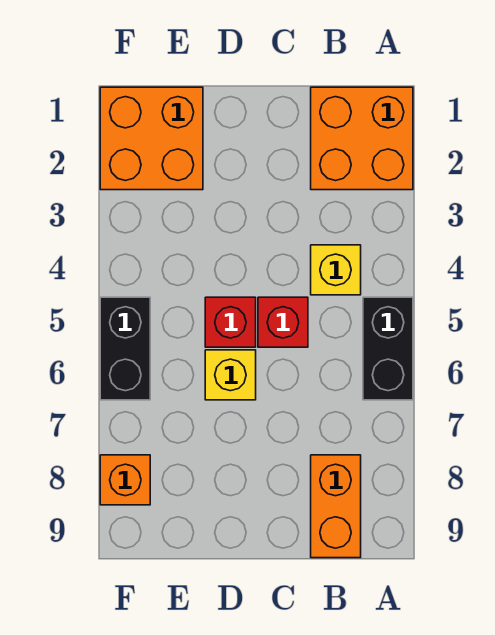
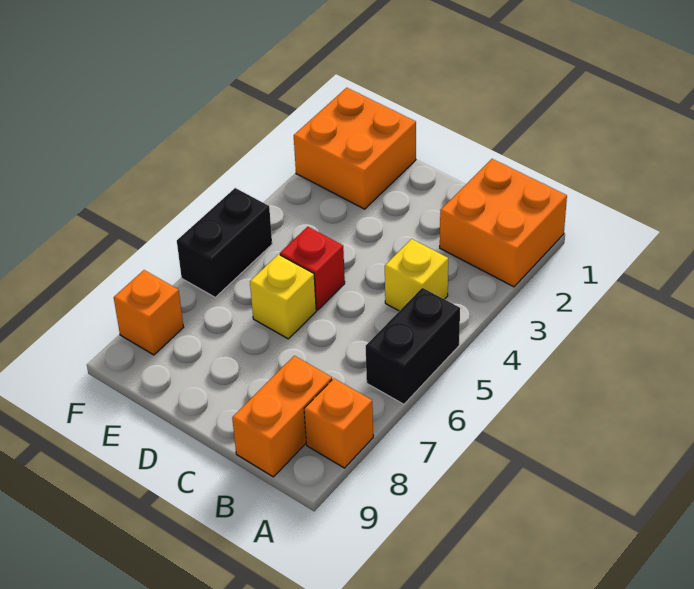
none -> orange 1x1 brick [304,378,373,468]
red 1x1 brick [258,297,308,347] -> none

